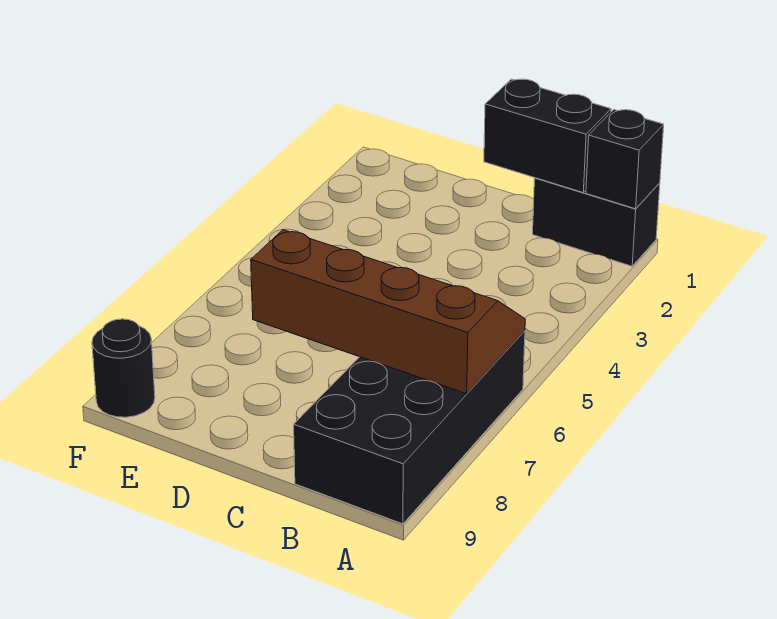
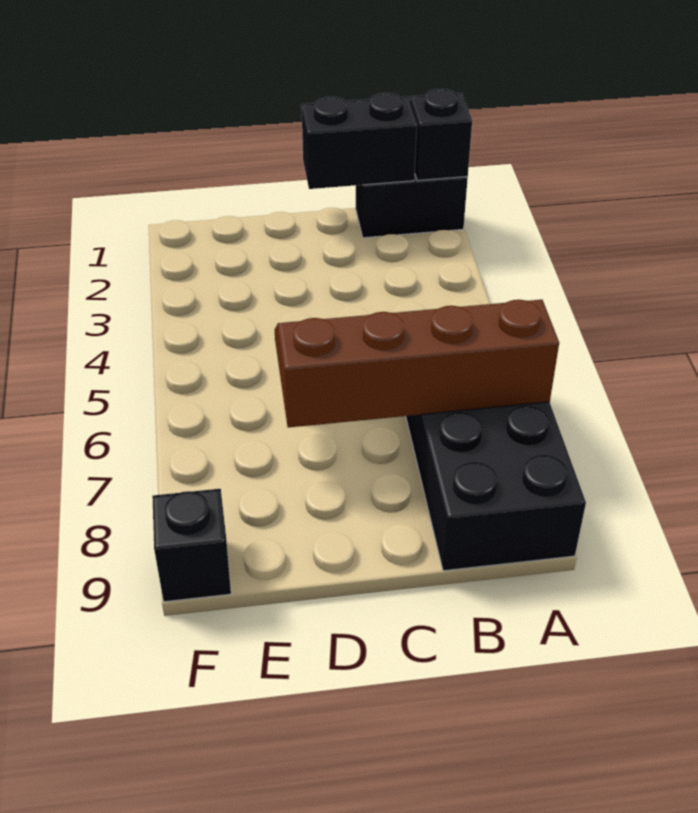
black 1x1 round brick [92,319,155,417] -> black 1x1 brick [152,489,231,602]

